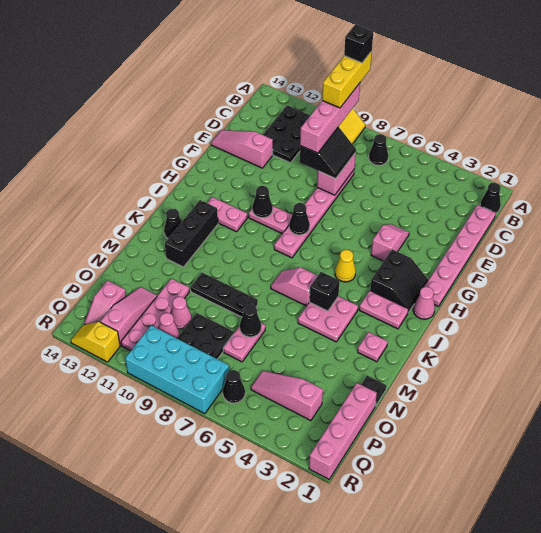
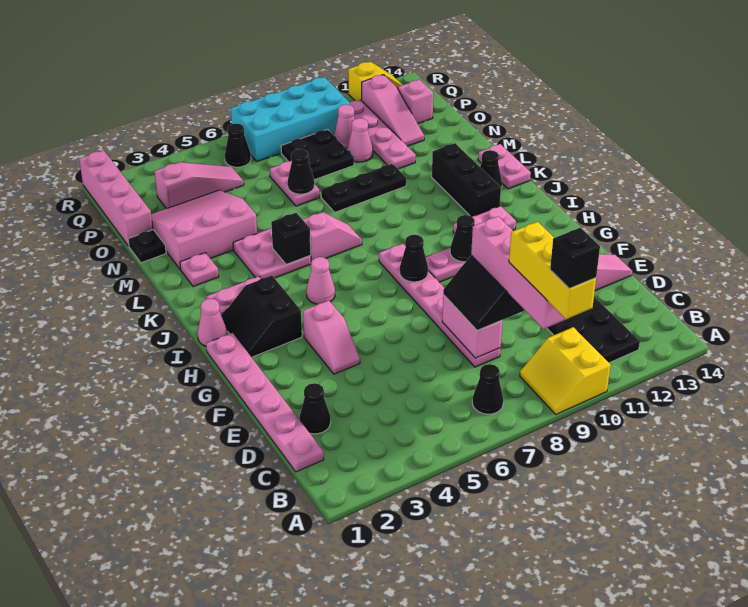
black 1x1 cone [480,183,501,213] -> black 1x1 cone moved to [299,383,331,434]
yellow 1x1 cone [335,250,356,282] -> pink 1x1 cone [307,257,335,304]
none -> pink 1x2 plate [478,144,531,189]
none -> pink 3x3 slope [151,190,257,270]

